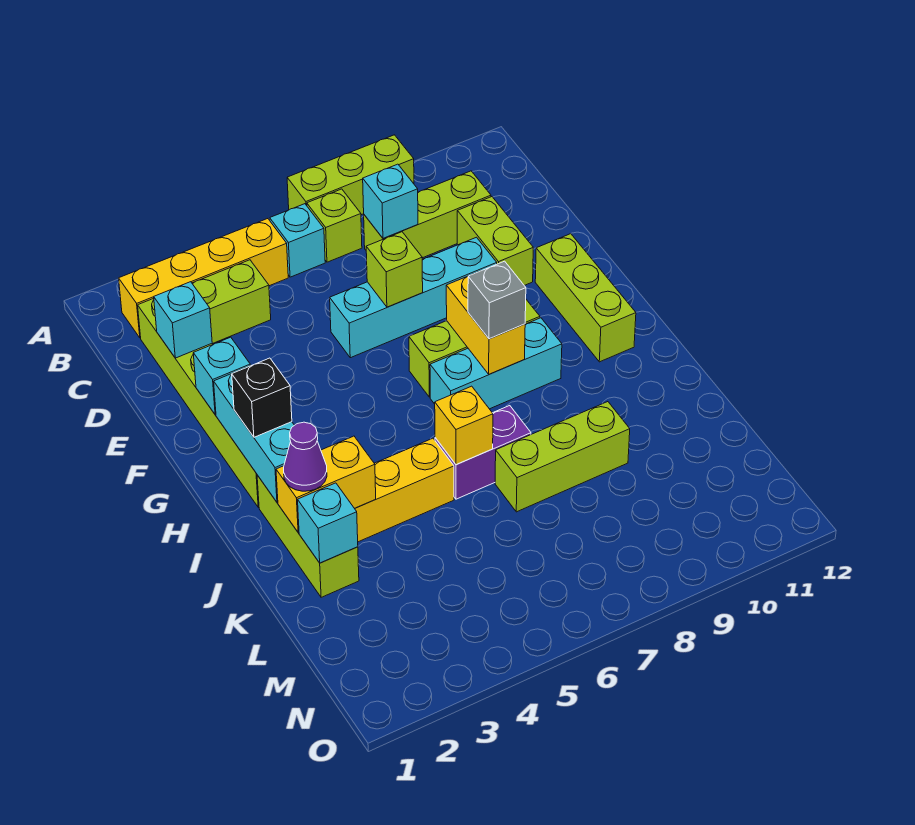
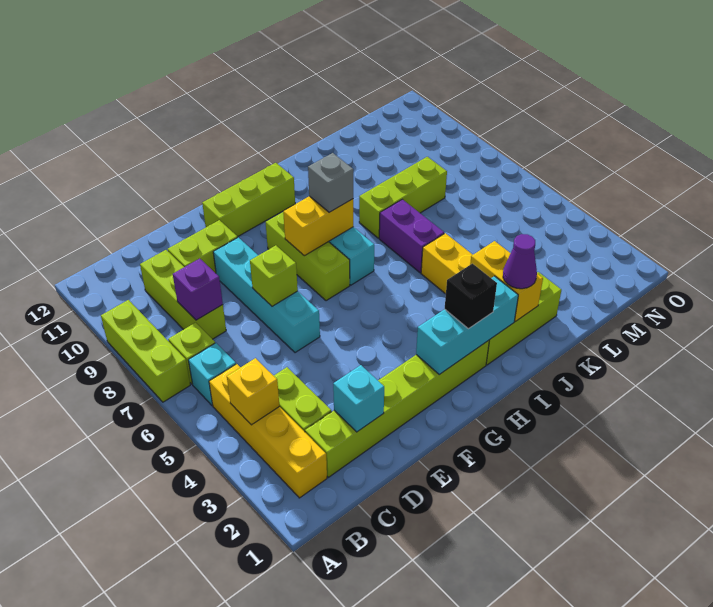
cyan 1x1 brick [363,164,418,239] -> purple 1x1 brick [173,259,223,320]
cyan 1x1 brick [193,337,250,415] -> none
yellow 1x1 brick [435,386,493,465] -> yellow 1x1 brick moved to [227,358,279,425]
cyan 1x1 brick [298,483,358,563] -> none
lime 1x3 brick [495,402,630,512] -> lime 1x3 brick turned to [359,157,447,238]

